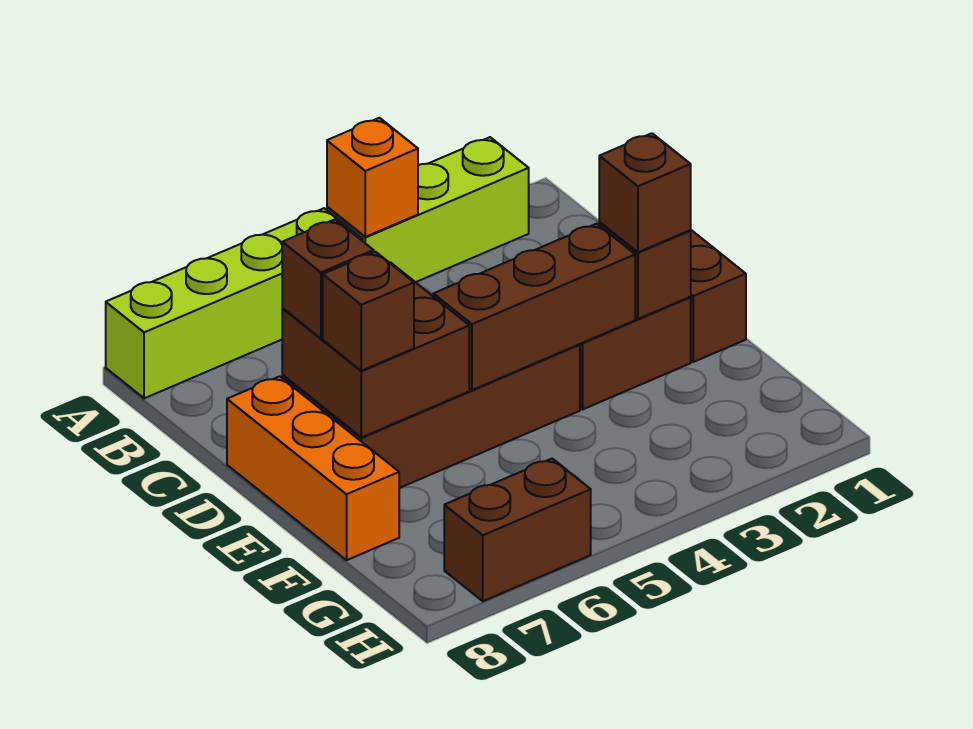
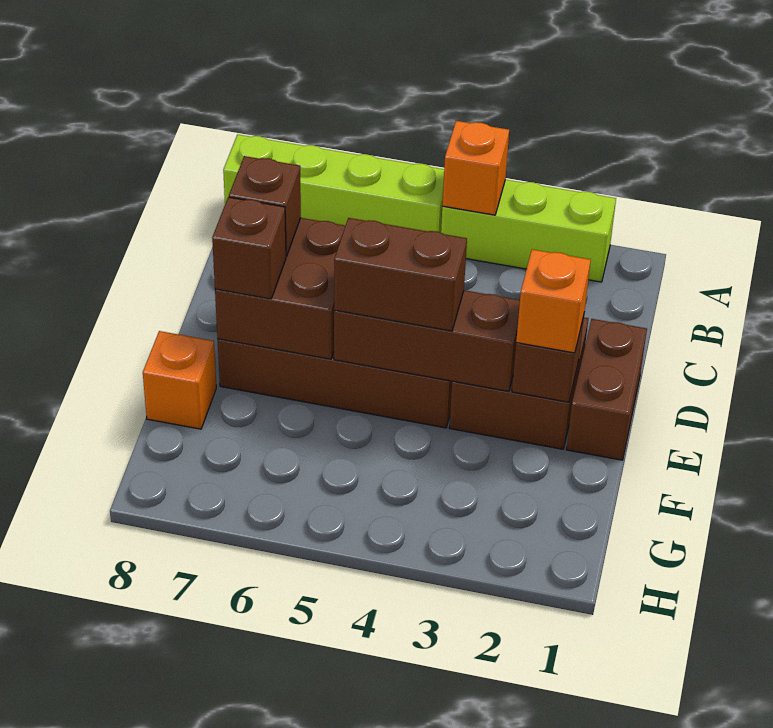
orange 1x3 brick [227,376,399,560] -> orange 1x1 brick [143,331,216,429]
brown 1x1 brick [599,133,691,252] -> orange 1x1 brick [516,249,591,353]
brown 1x2 brick [444,459,591,601] -> brown 1x2 brick moved to [334,218,467,331]

